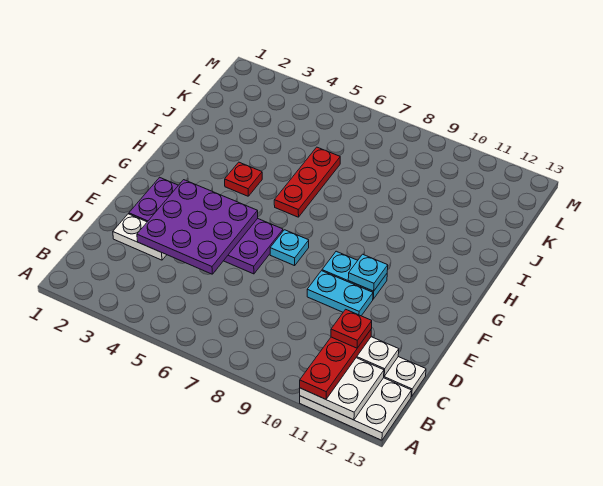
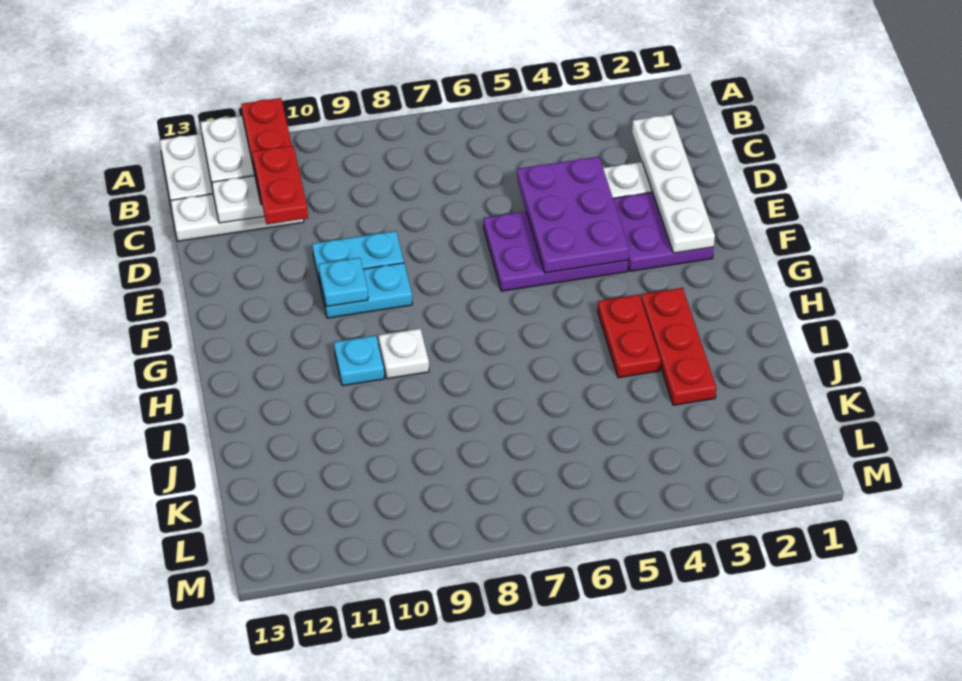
none -> white 1x4 plate [632,115,715,253]
red 1x1 plate [331,309,372,348] -> red 1x2 plate [253,146,308,224]
purple 3x3 plate [137,180,258,274] -> purple 2x3 plate [517,157,629,273]
cyan 1x1 plate [270,230,309,266] -> cyan 1x1 plate moved to [334,336,385,386]
red 1x1 plate [225,162,262,196] -> red 1x2 plate [598,295,661,378]
red 1x3 plate [274,147,340,217] -> red 1x3 plate moved to [641,288,716,405]
none -> white 1x1 plate [379,329,429,379]

